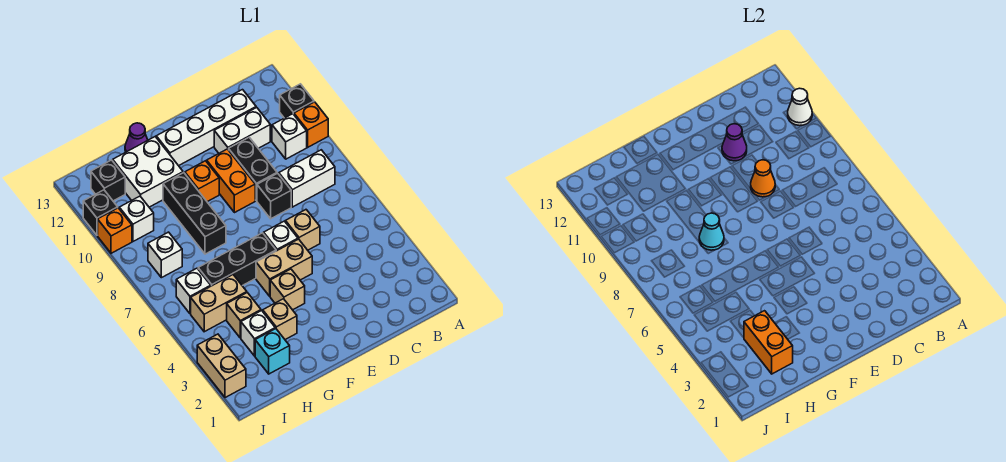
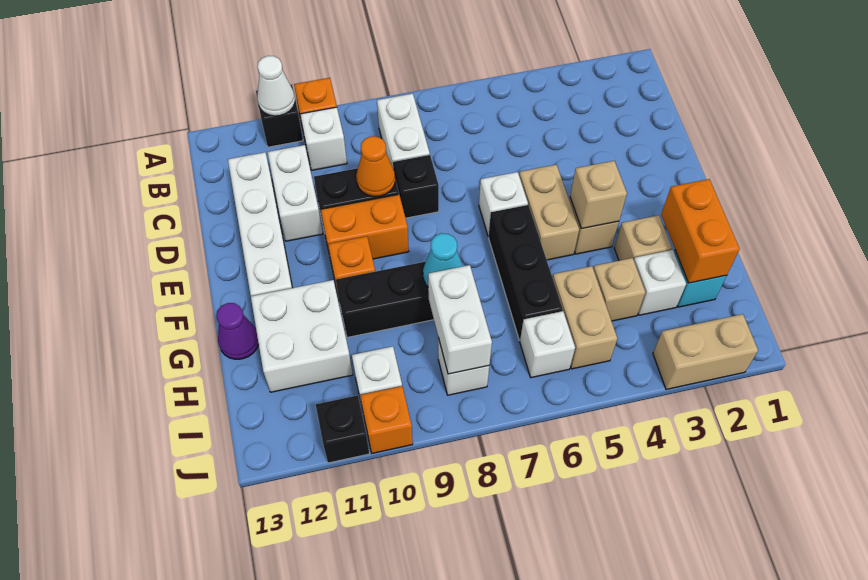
tan 1x1 brick [285,210,320,250] -> tan 1x1 brick moved to [570,161,627,229]
purple 1x1 cone [722,124,747,161] -> none
orange 1x2 brick [744,311,793,374] -> orange 1x2 brick turned to [661,179,740,283]
none -> white 1x2 brick [428,265,492,374]
black 1x1 brick [91,160,125,201] -> none

